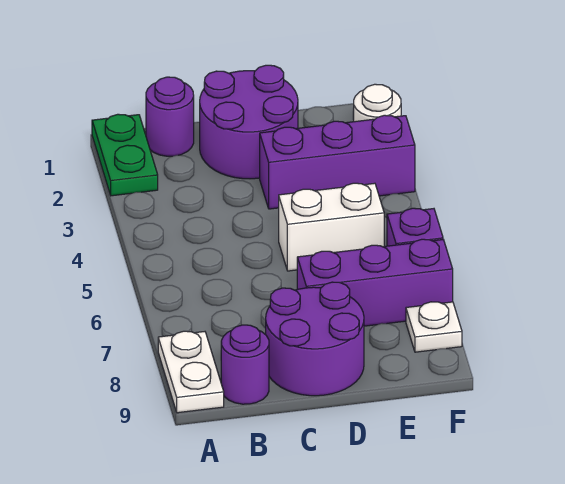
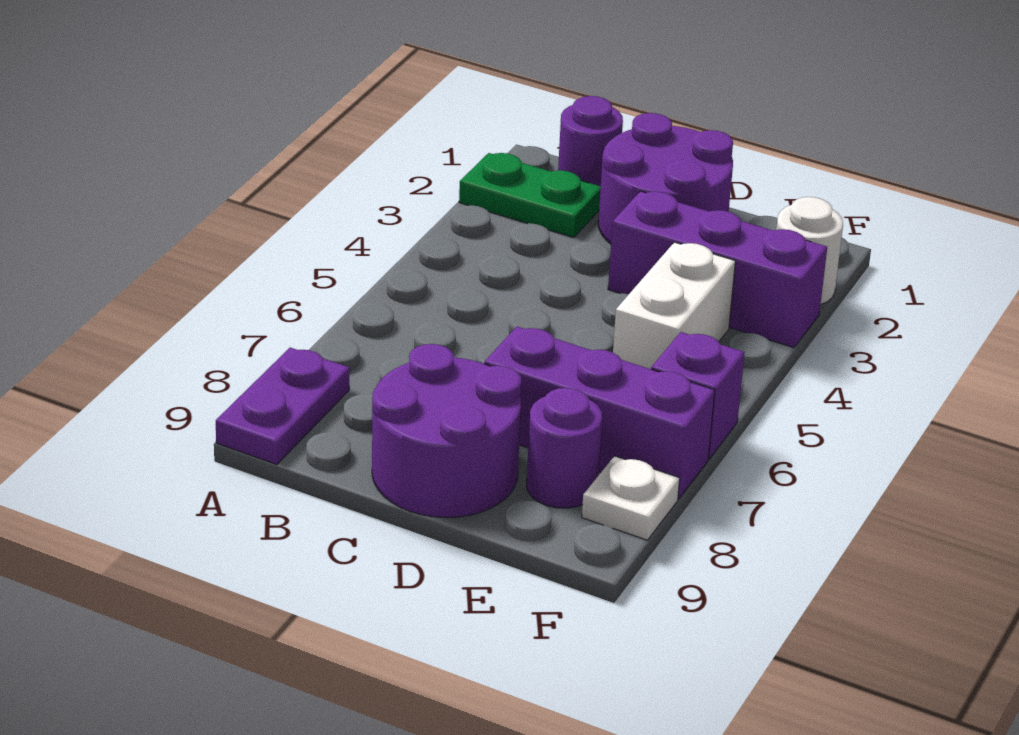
green 1x2 plate [92,114,158,196] -> green 1x2 plate turned to [459,153,601,238]
white 1x2 plate [158,331,224,413] -> purple 1x2 plate [216,348,350,465]
purple 1x1 round brick [221,325,269,404] -> purple 1x1 round brick moved to [527,388,602,508]
white 1x2 brick [279,183,384,271] -> white 1x2 brick turned to [613,242,735,369]

